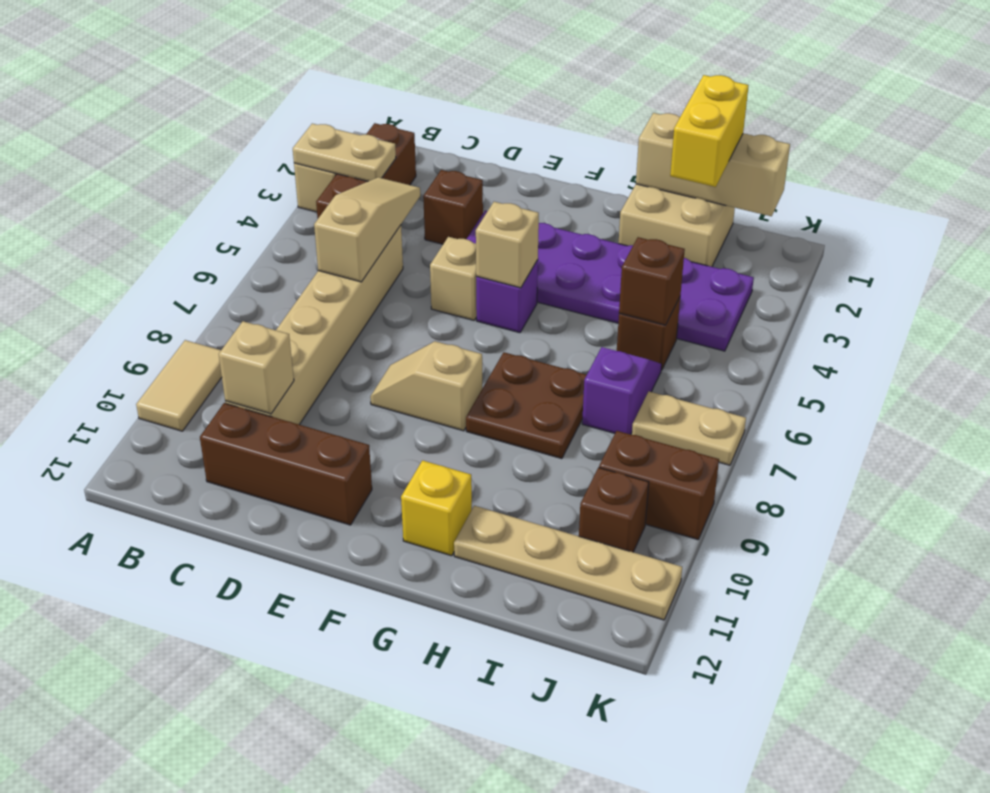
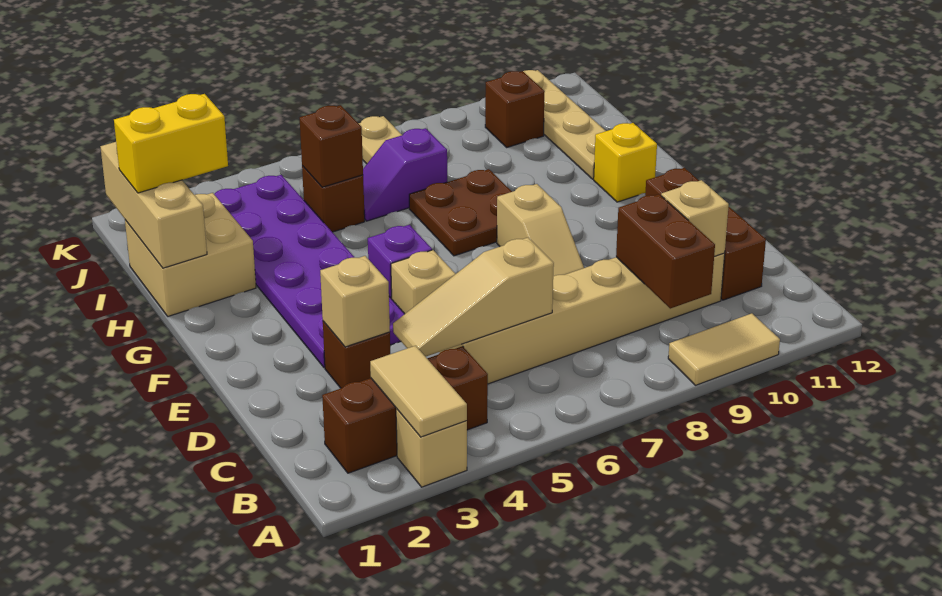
tan 1x2 plate [293,124,396,181] -> tan 1x2 tile [370,346,467,437]
tan 1x1 brick [476,202,539,288] -> tan 1x1 brick moved to [320,256,390,347]
brown 1x2 brick [599,431,719,539] -> brown 1x2 brick moved to [616,194,715,308]

